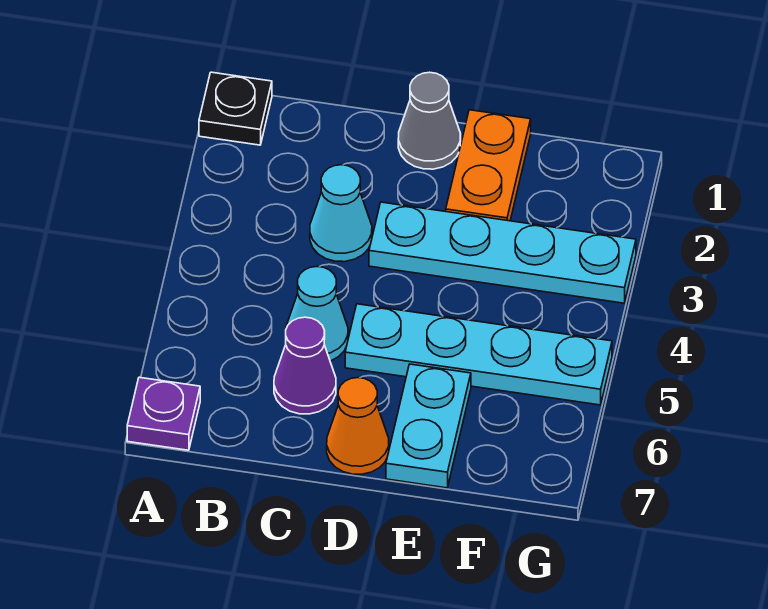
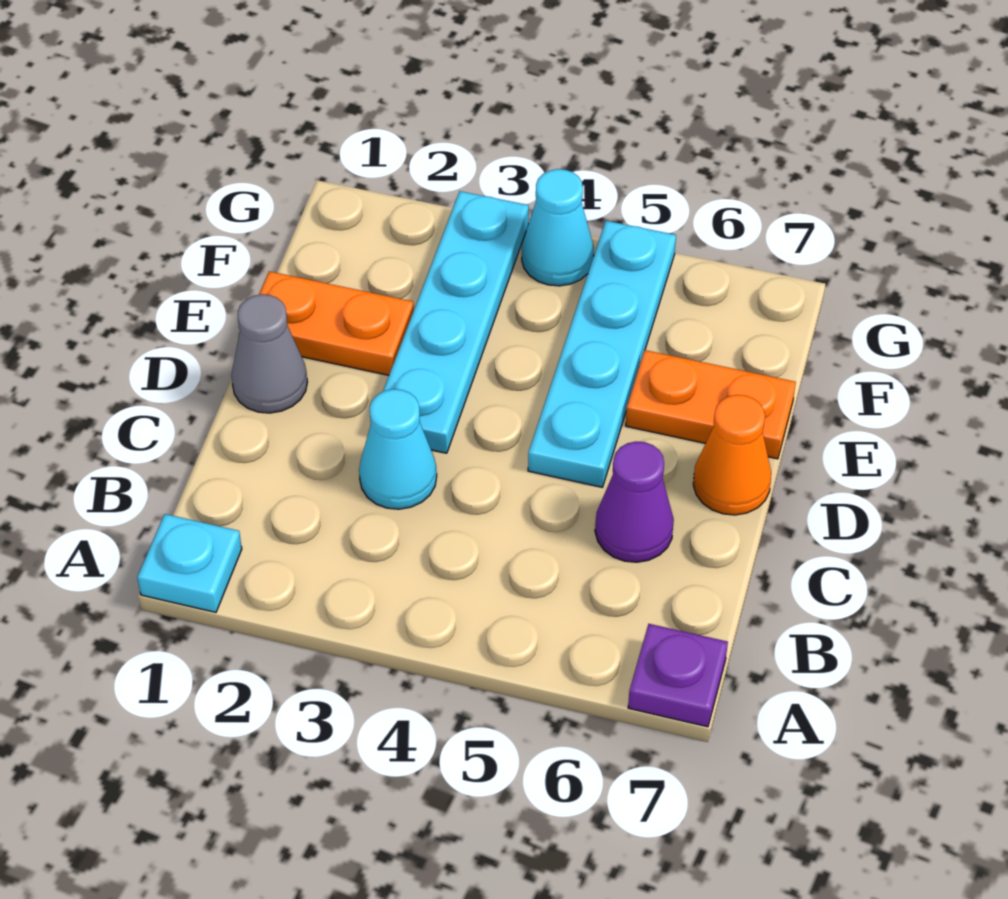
black 1x1 plate [199,72,272,145] -> cyan 1x1 plate [137,514,242,612]
cyan 1x1 cone [286,267,348,361] -> cyan 1x1 cone moved to [522,169,594,286]
cyan 1x2 plate [386,364,471,488] -> orange 1x2 plate [626,350,796,459]

